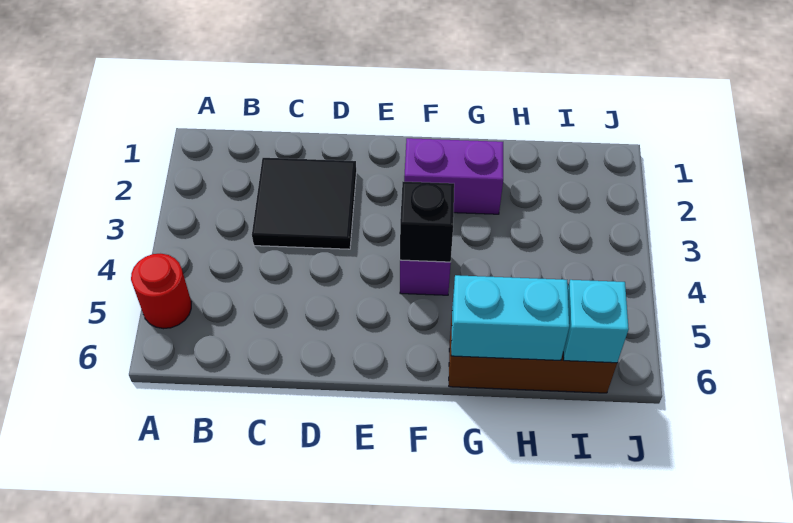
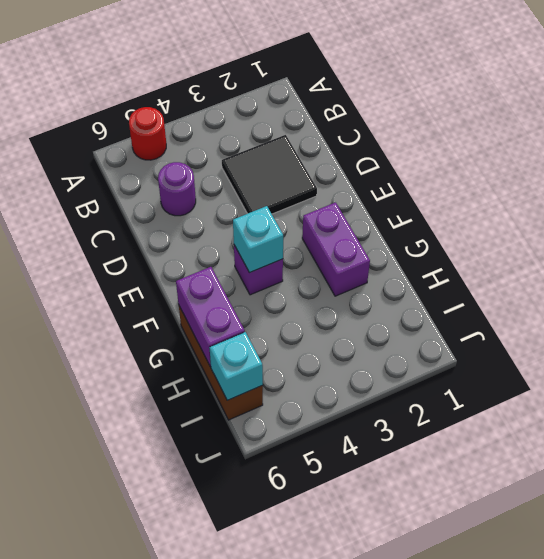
none -> purple 1x1 round brick [158,162,196,216]
black 1x1 brick [400,182,454,262] -> cyan 1x1 brick [233,206,283,273]
cyan 1x2 brick [451,275,569,360] -> purple 1x2 brick [176,267,245,367]

